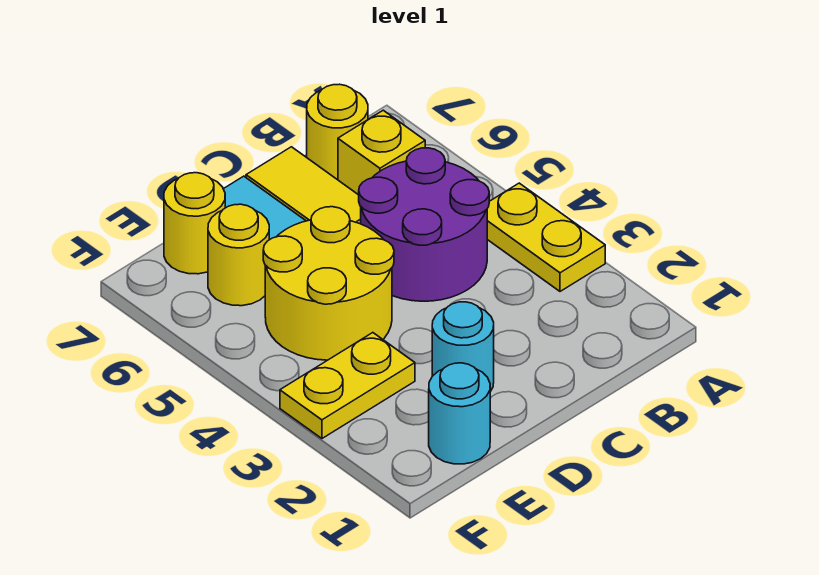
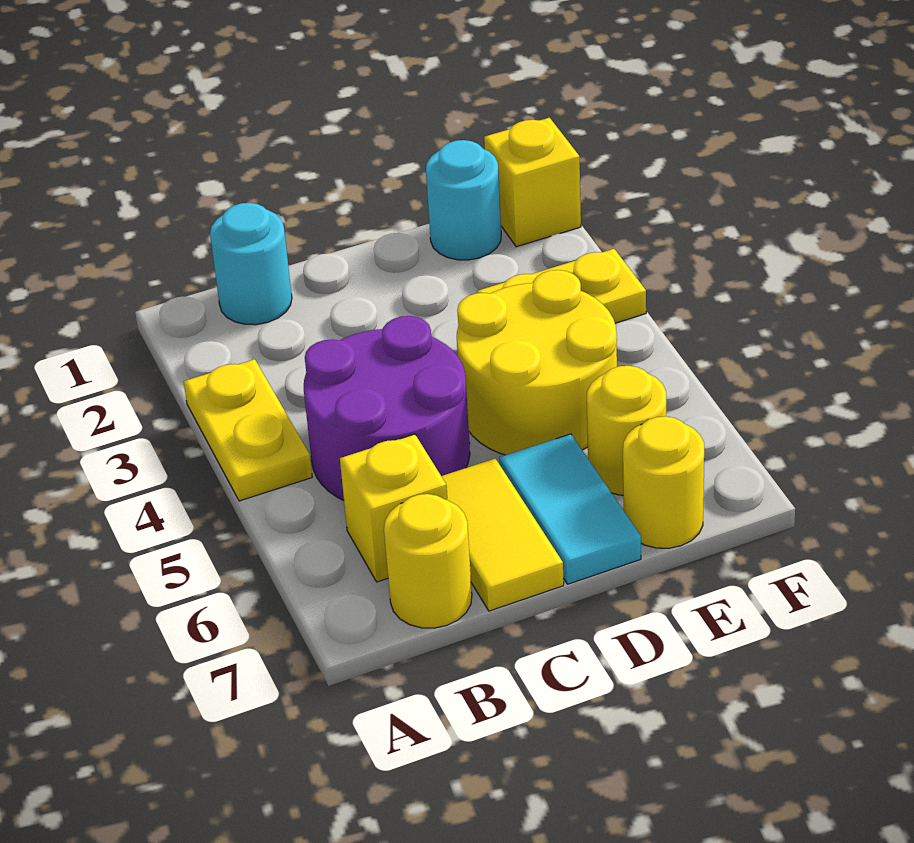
cyan 1x1 round brick [432,302,494,391] -> cyan 1x1 round brick moved to [210,203,292,325]
none -> yellow 1x1 brick [484,118,581,247]

